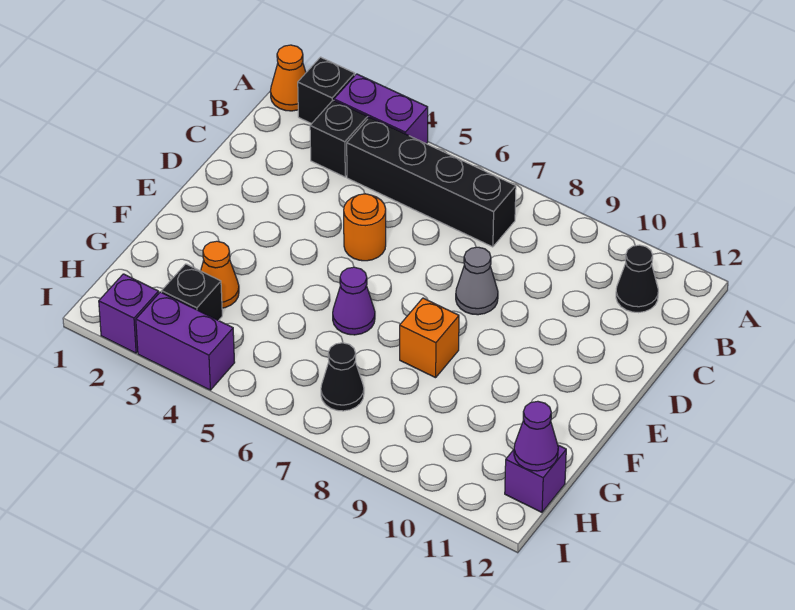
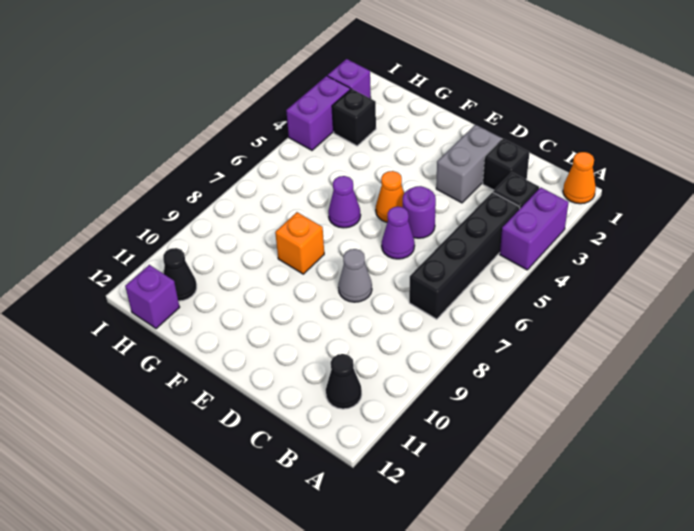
black 1x1 brick [298,57,355,124] -> black 1x1 brick moved to [483,139,530,190]
none -> grey 1x2 brick [436,125,502,203]
orange 1x1 round brick [344,194,386,261] -> purple 1x1 round brick [403,186,436,238]
orange 1x1 cone [201,241,239,308] -> orange 1x1 cone moved to [376,171,404,222]
black 1x1 cone [321,343,364,411] -> black 1x1 cone moved to [163,248,197,301]
purple 1x1 cone [514,401,558,471] -> purple 1x1 cone moved to [382,207,415,259]

